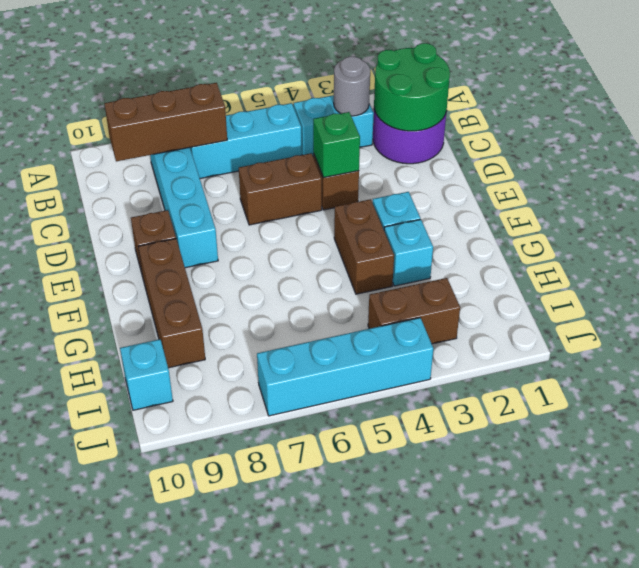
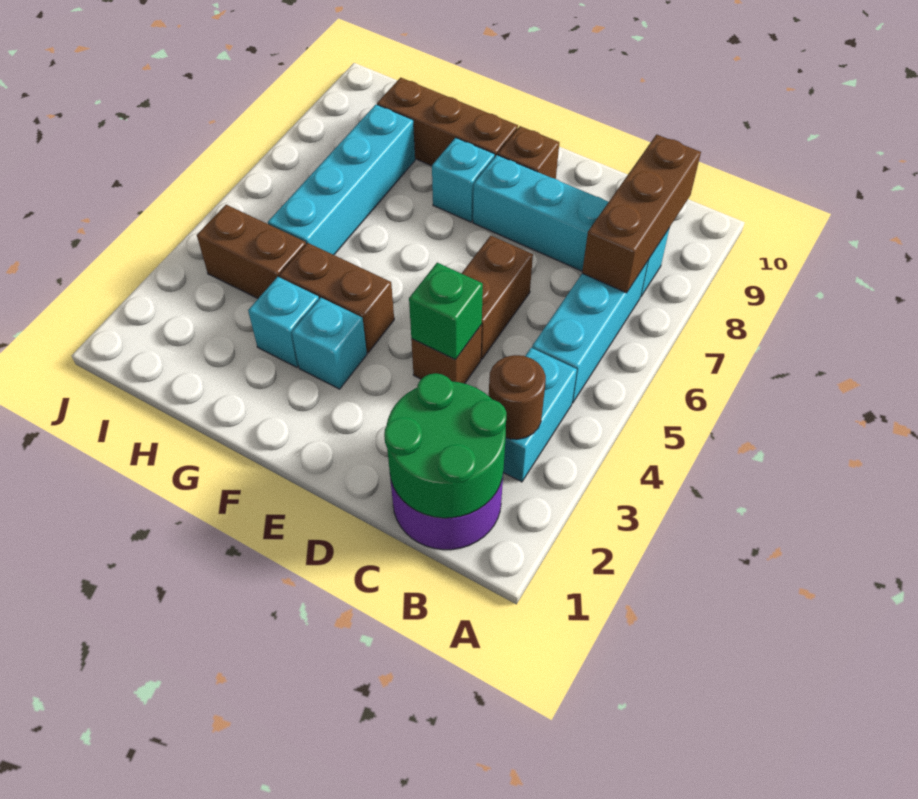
grey 1x1 round brick [334,57,370,116] -> brown 1x1 round brick [489,355,546,439]
brown 1x2 brick [368,278,460,344] -> brown 1x2 brick turned to [197,205,306,298]
cyan 1x1 brick [120,339,173,410] -> cyan 1x1 brick moved to [432,138,495,222]
cyan 1x4 brick [257,318,433,416] -> cyan 1x4 brick moved to [268,105,415,255]

